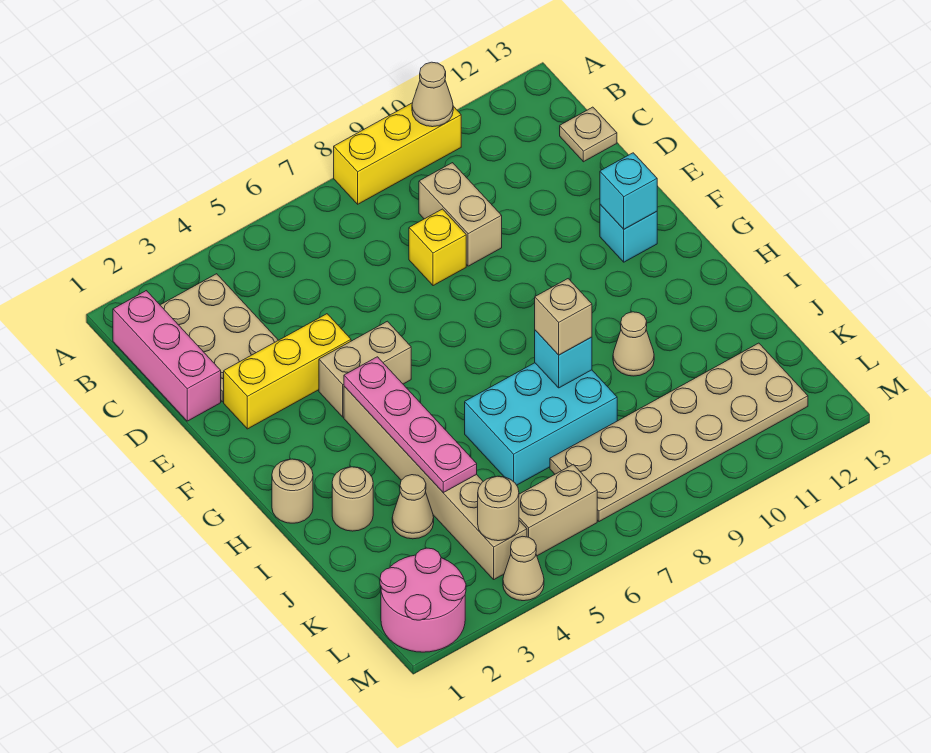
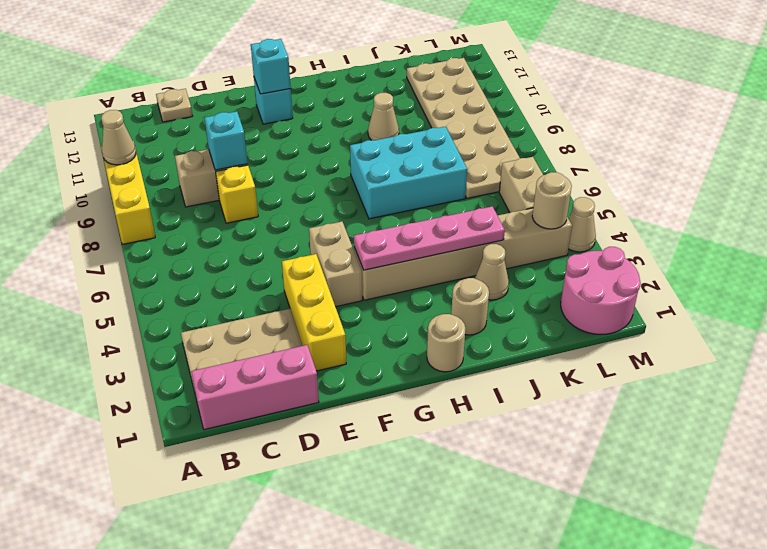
cyan 2x3 brick [465,363,617,485] -> cyan 2x3 brick turned to [350,127,467,219]
cyan 1x1 brick [535,330,592,388] -> cyan 1x1 brick moved to [205,111,248,170]
tan 1x1 brick [535,279,592,355] -> none

